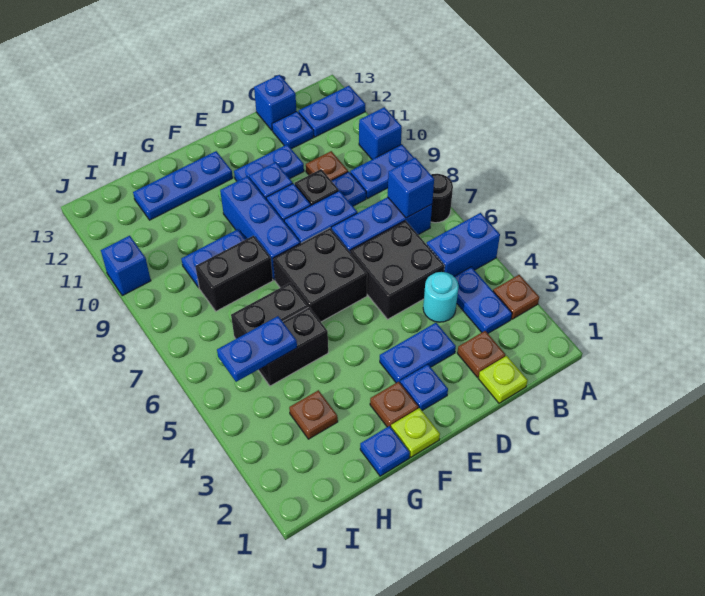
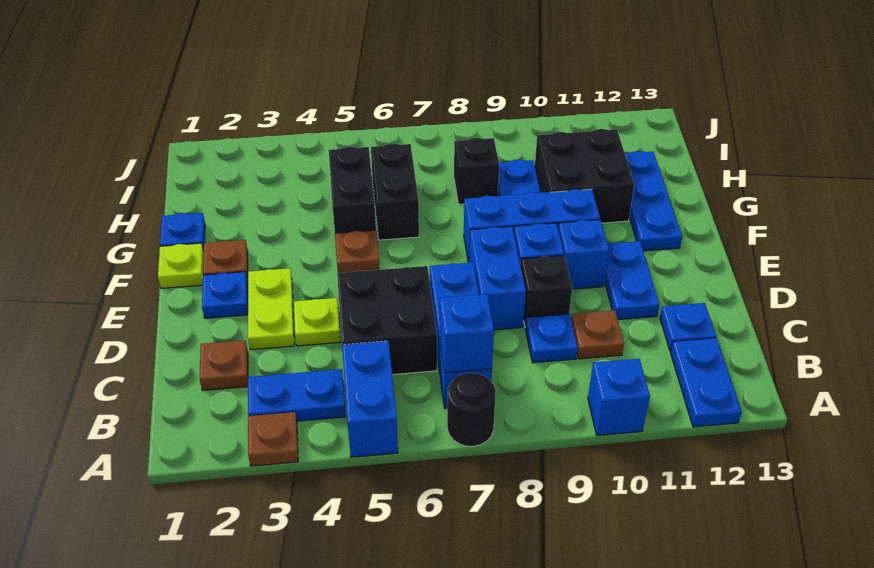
blue 1x2 plate [350,144,414,199] -> none
lime 1x1 plate [478,356,528,403] -> lime 1x1 plate moved to [294,298,340,346]
cyan 1x1 round brick [423,272,459,322] -> none
blue 1x1 brick [254,75,296,130] -> none
blue 1x2 plate [380,323,456,383] -> lime 1x2 plate [248,268,294,350]
black 2x2 brick [273,228,367,322] -> black 2x2 brick moved to [535,129,634,223]
black 1x2 brick [195,236,273,311] -> black 1x1 brick [454,138,499,204]
brown 1x1 plate [289,390,338,439] -> brown 1x1 plate moved to [335,230,380,273]
blue 1x2 plate [217,316,297,382] -> none
blue 1x1 brick [101,236,151,296] -> none

